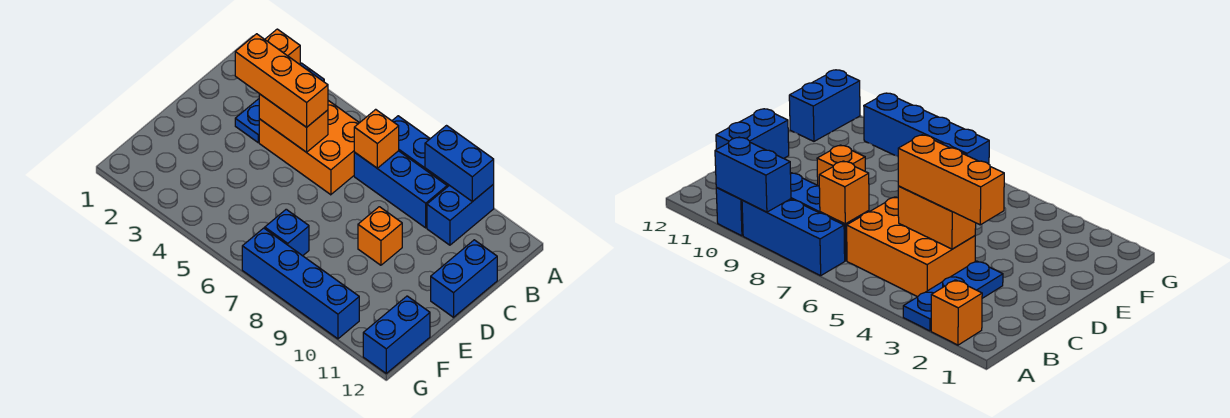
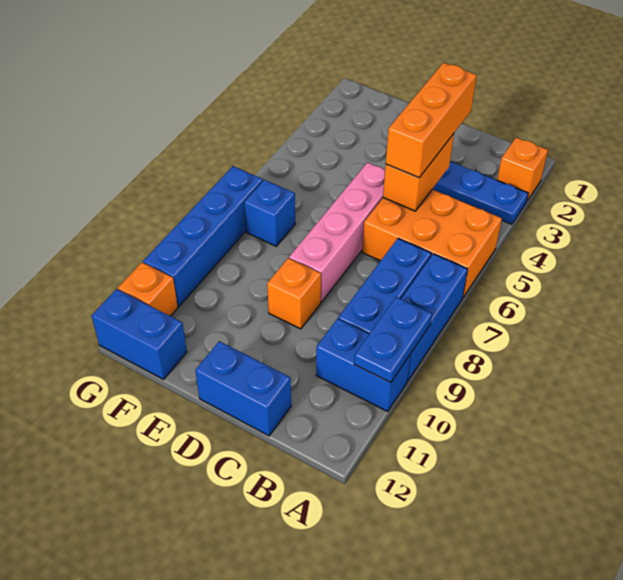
blue 1x2 brick [425,126,494,202] -> blue 1x2 plate [354,297,432,383]
orange 2x3 brick [259,101,359,195] -> orange 2x3 brick turned to [362,189,502,297]
orange 1x1 brick [354,109,399,168] -> orange 1x1 brick moved to [118,263,178,316]
none -> pink 1x4 brick [289,163,385,302]

